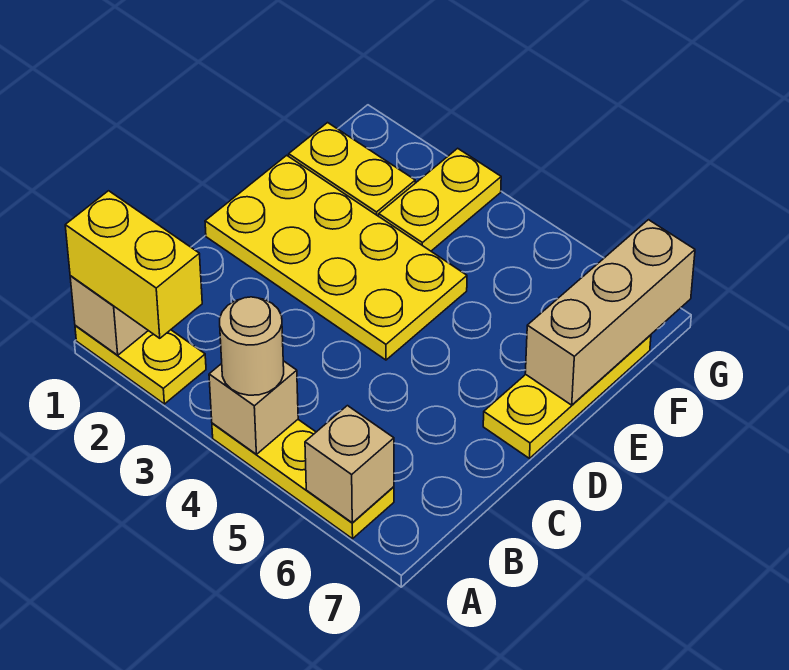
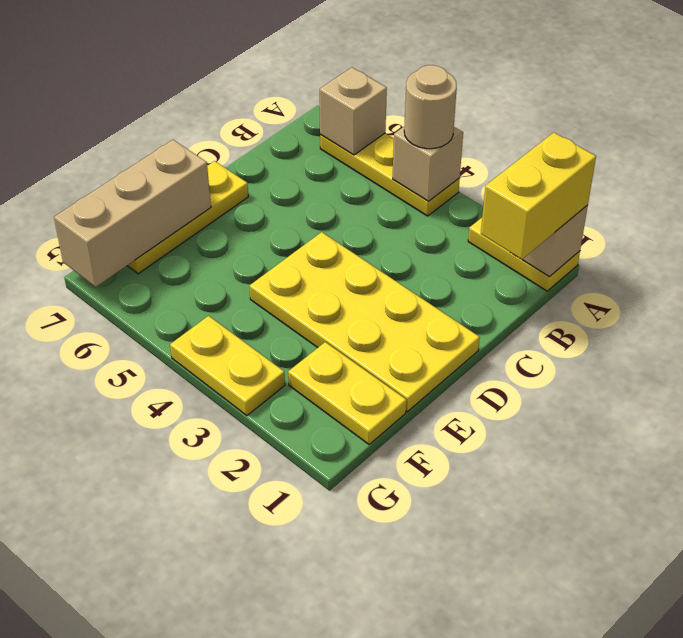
yellow 1x2 brick [65,191,202,338] -> yellow 1x2 brick turned to [481,133,596,259]
yellow 1x2 plate [379,148,501,251] -> yellow 1x2 plate turned to [170,316,285,416]

